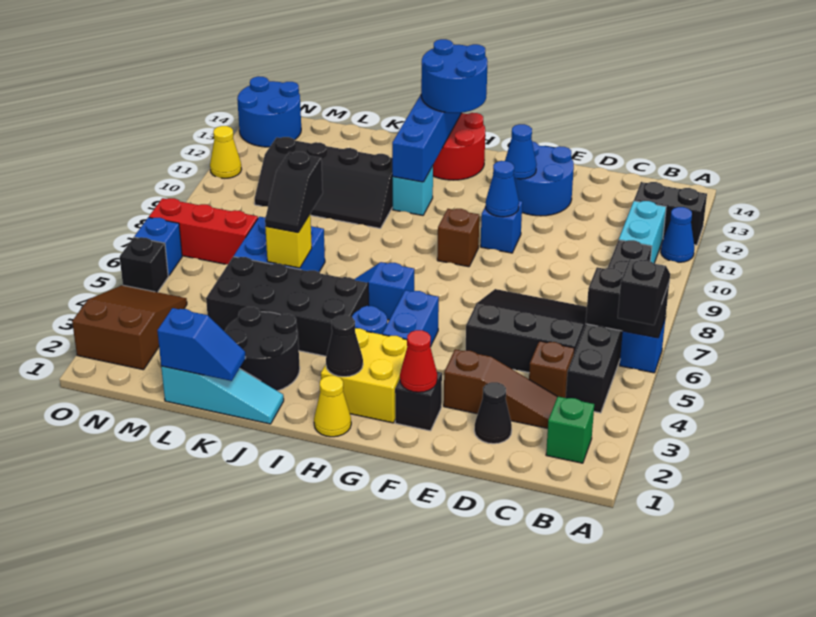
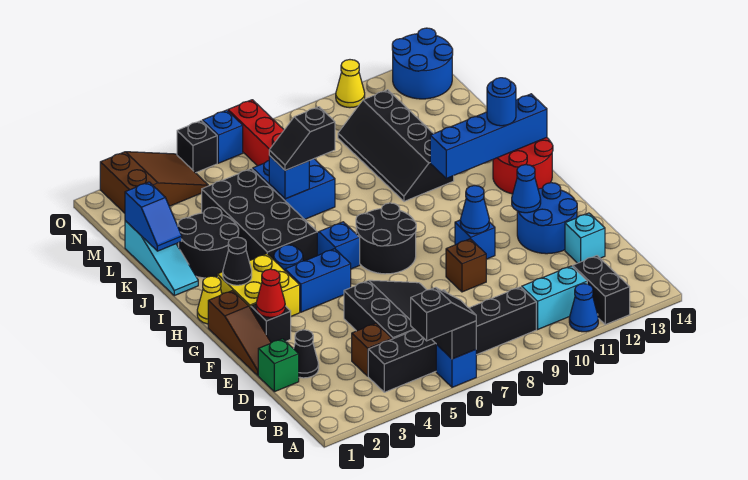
green 1x1 brick [546,397,594,463] -> green 1x1 brick moved to [258,339,299,392]
brown 1x3 slope [444,349,557,428] -> brown 1x3 slope moved to [208,291,271,375]
none -> black 2x2 round brick [356,203,416,274]
brown 1x1 brick [437,209,479,267] -> brown 1x1 brick moved to [446,239,486,292]
blue 2x2 round brick [421,39,488,113] -> blue 1x1 round brick [487,78,516,126]
cyan 1x1 brick [393,166,433,215] -> cyan 1x1 brick moved to [565,213,605,263]
yellow 1x1 brick [265,215,312,268] -> blue 1x1 brick [269,156,309,199]

